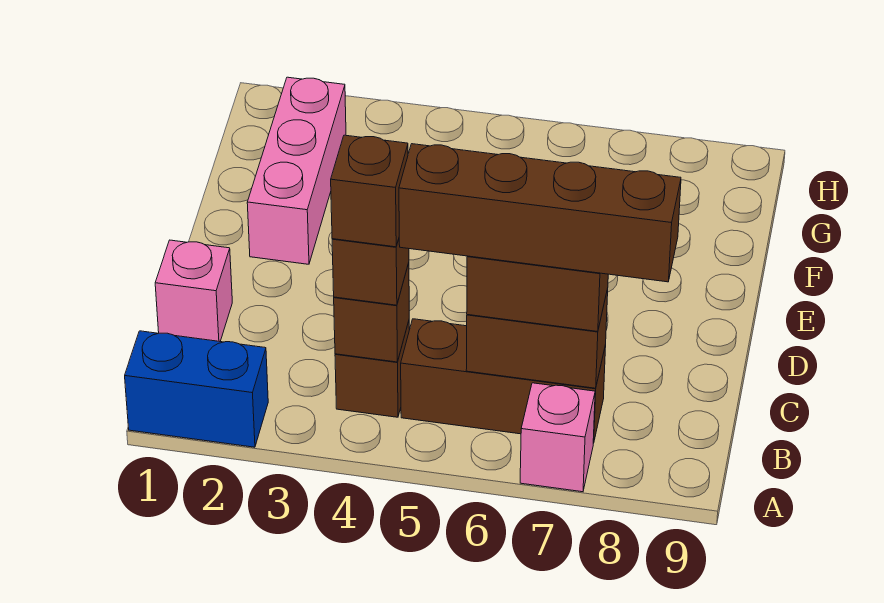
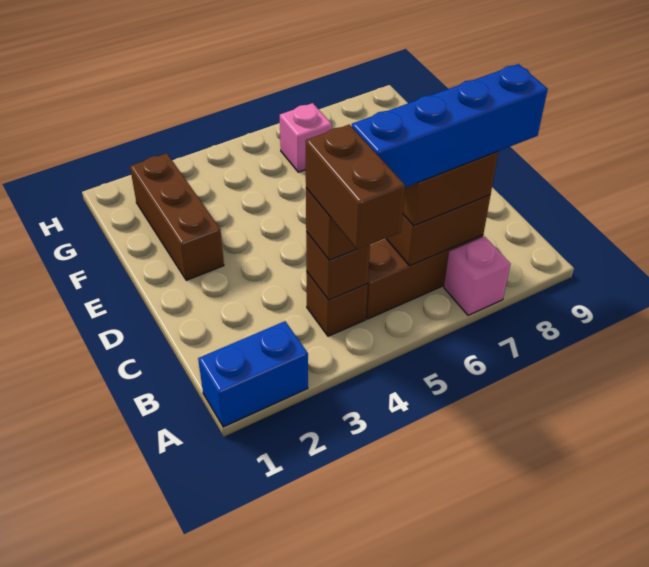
brown 1x1 brick [331,135,408,247] -> brown 1x2 brick [306,124,405,250]
brown 1x4 brick [399,144,681,282] -> blue 1x4 brick [352,64,548,188]
pink 1x1 brick [155,240,232,341] -> pink 1x1 brick moved to [280,103,332,172]
pink 1x3 brick [247,77,346,264] -> brown 1x3 brick [130,153,224,280]

